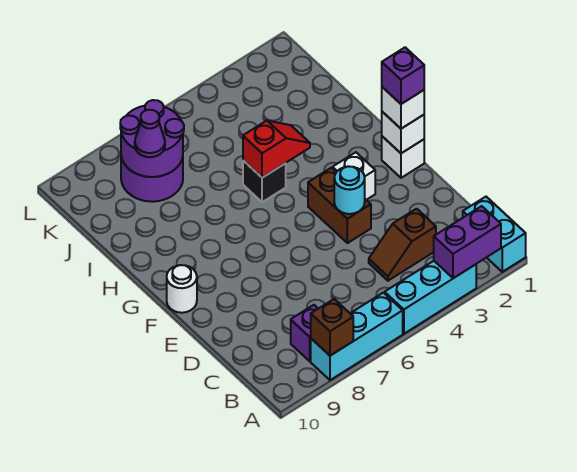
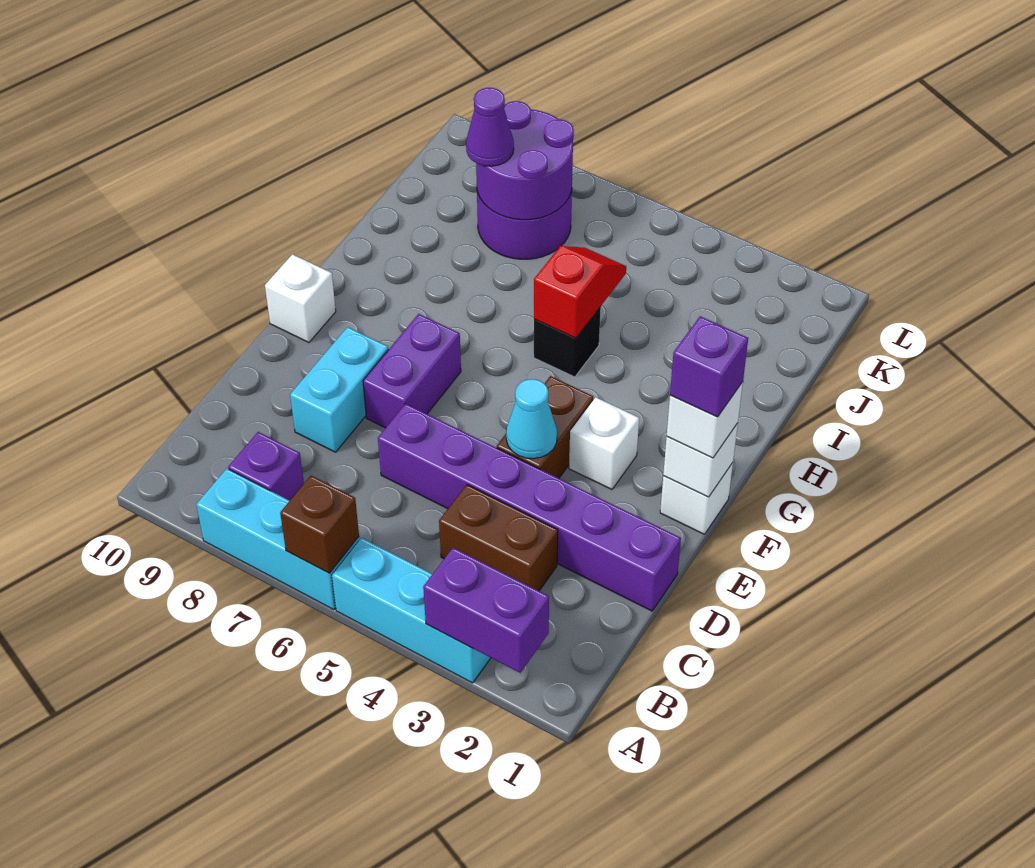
cyan 1x2 brick [463,197,526,272] -> cyan 1x2 brick moved to [290,327,389,452]
brown 1x1 brick [311,299,353,356] -> brown 1x1 brick moved to [280,476,359,573]
brown 1x2 slope [369,209,436,281] -> brown 1x2 brick [439,485,558,591]
none -> purple 1x6 brick [378,404,681,611]
cyan 1x1 round brick [334,166,365,214] -> cyan 1x1 cone [506,379,557,459]
none -> purple 1x2 brick [363,314,461,428]
white 1x1 round brick [167,265,197,313] -> white 1x1 brick [265,254,336,342]
red 1x2 slope [243,121,310,178] -> red 1x2 slope turned to [534,246,626,338]

